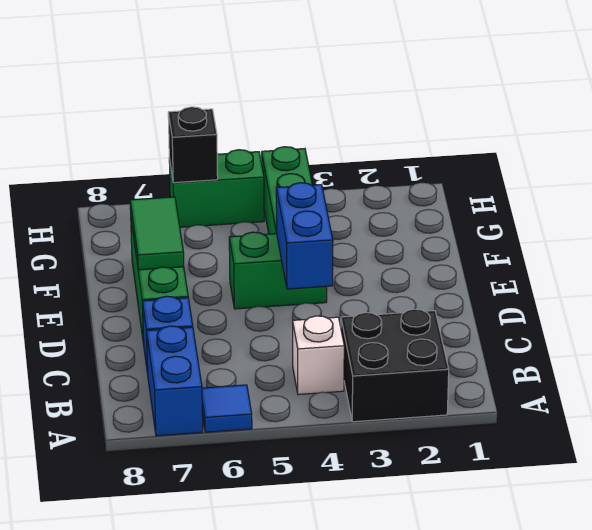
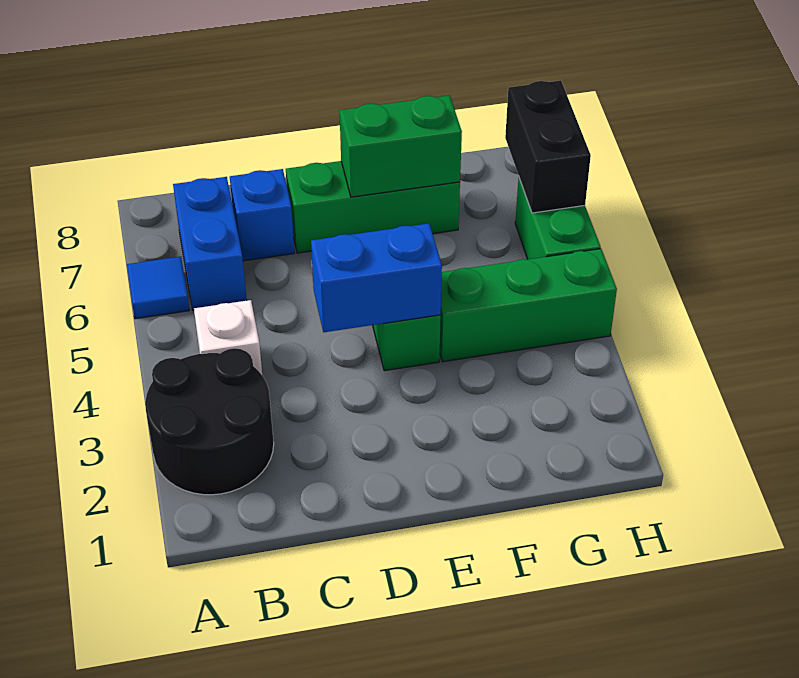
black 2x2 brick [341,309,449,422] -> black 2x2 round brick [145,348,274,495]
blue 1x2 brick [147,326,203,436] -> blue 1x2 brick turned to [173,177,247,310]
green 1x2 tile [130,197,184,270] -> green 1x2 brick [339,95,462,197]
black 1x1 brick [168,107,218,183] -> black 1x2 brick [505,80,591,213]

